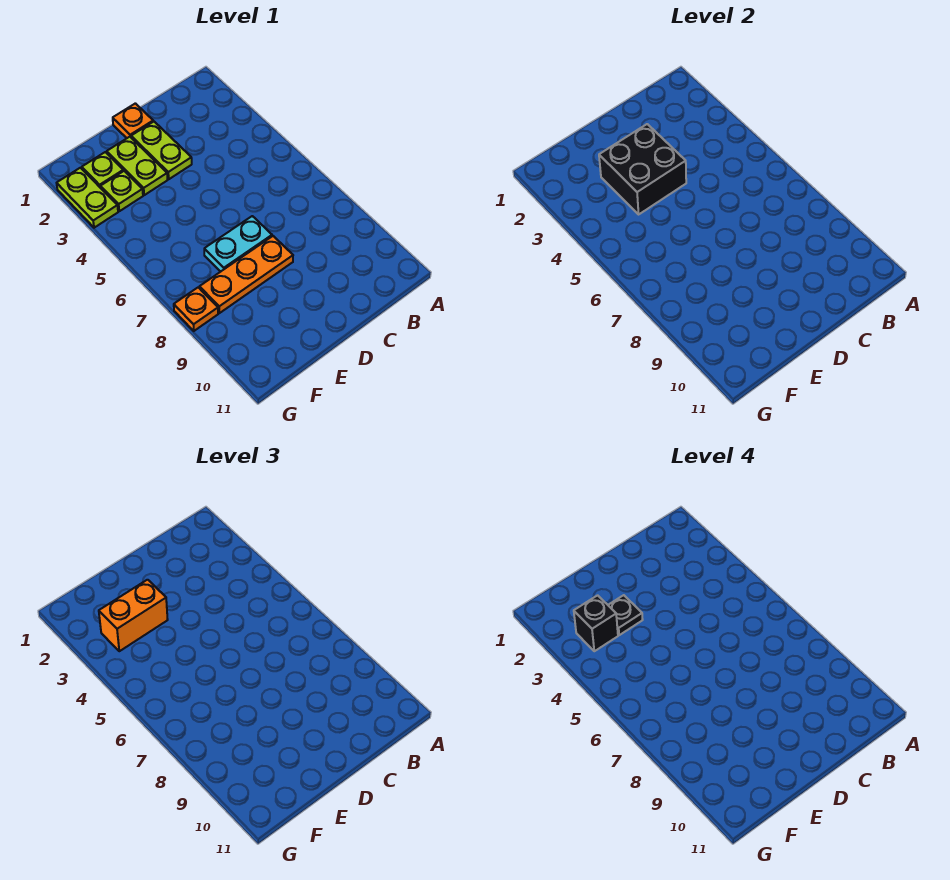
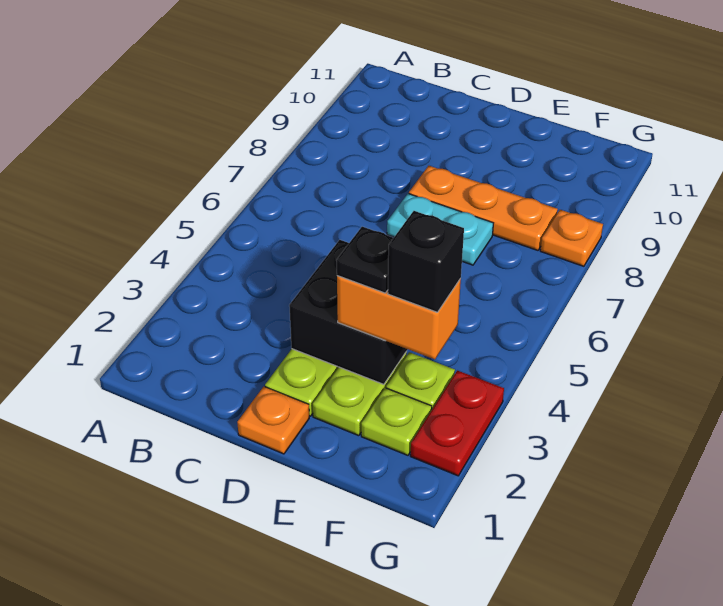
lime 1x2 plate [57,168,118,228] -> red 1x2 plate [411,371,504,476]

